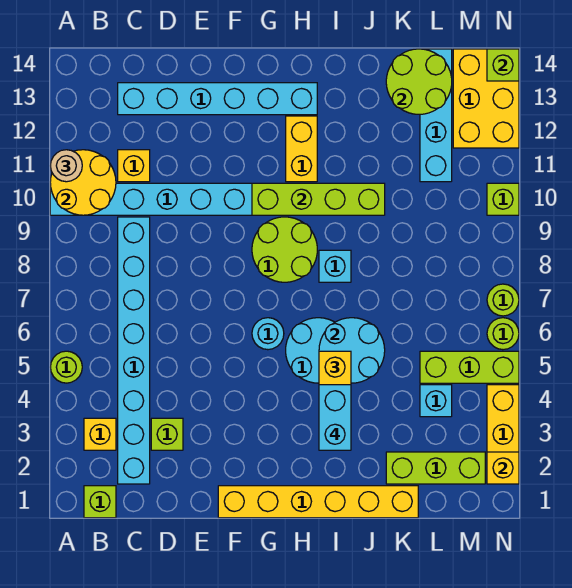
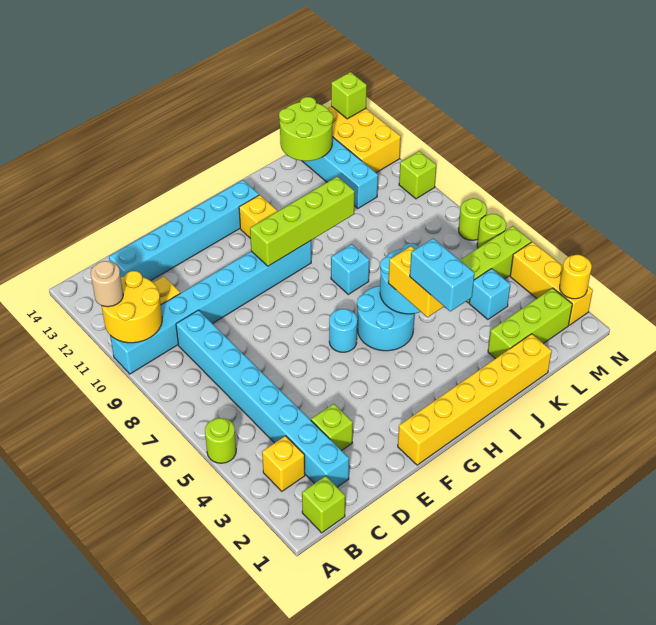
lime 2x2 round brick [252,217,317,282] -> none
yellow 1x1 brick [487,452,519,484] -> yellow 1x1 round brick [560,255,592,299]

